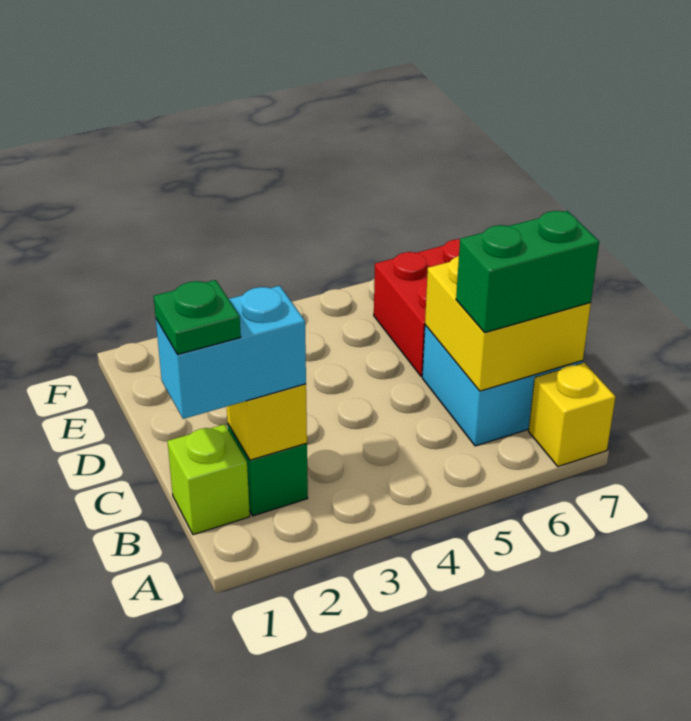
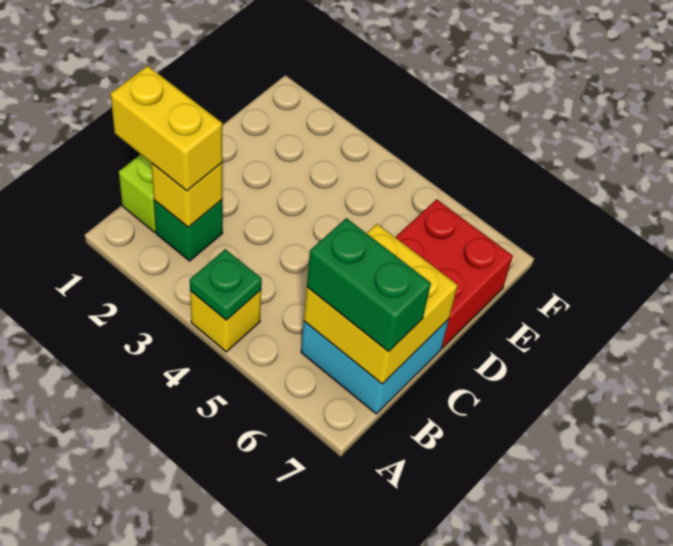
yellow 1x1 brick [529,363,616,466] -> yellow 1x1 brick moved to [190,290,261,352]
cyan 1x2 brick [156,286,306,419] -> yellow 1x2 brick [111,66,222,191]
green 1x1 plate [154,280,241,355] -> green 1x1 plate moved to [190,249,262,320]

